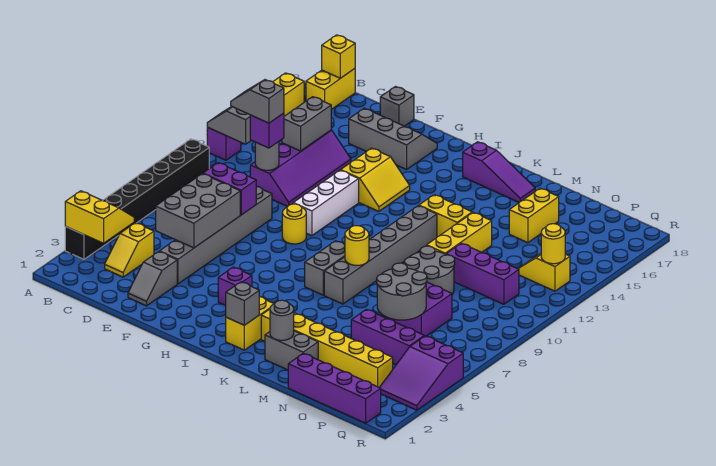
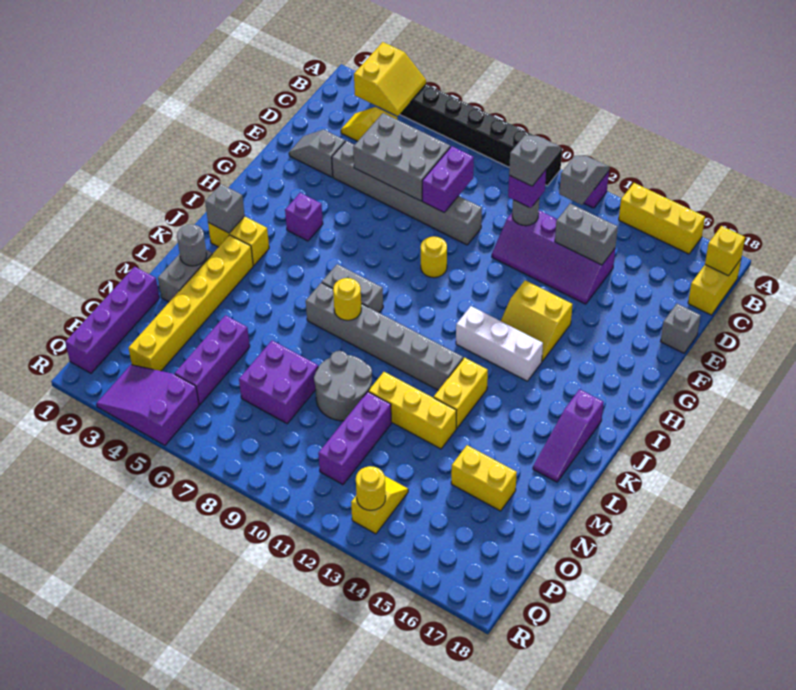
yellow 1x2 brick [306,69,355,110] -> yellow 1x2 brick turned to [688,259,741,315]
grey 2x3 slope [349,108,437,170] -> none
white 1x3 brick [293,170,359,236] -> white 1x3 brick moved to [456,306,543,381]
grey 2x2 round brick [377,263,427,320] -> none

